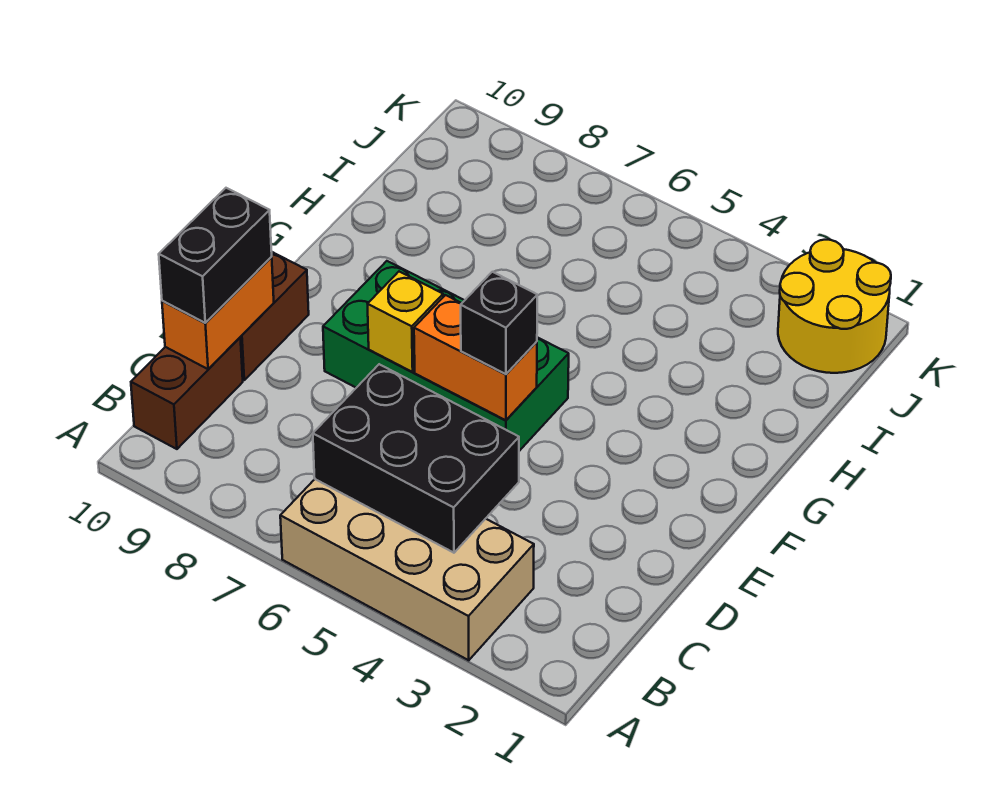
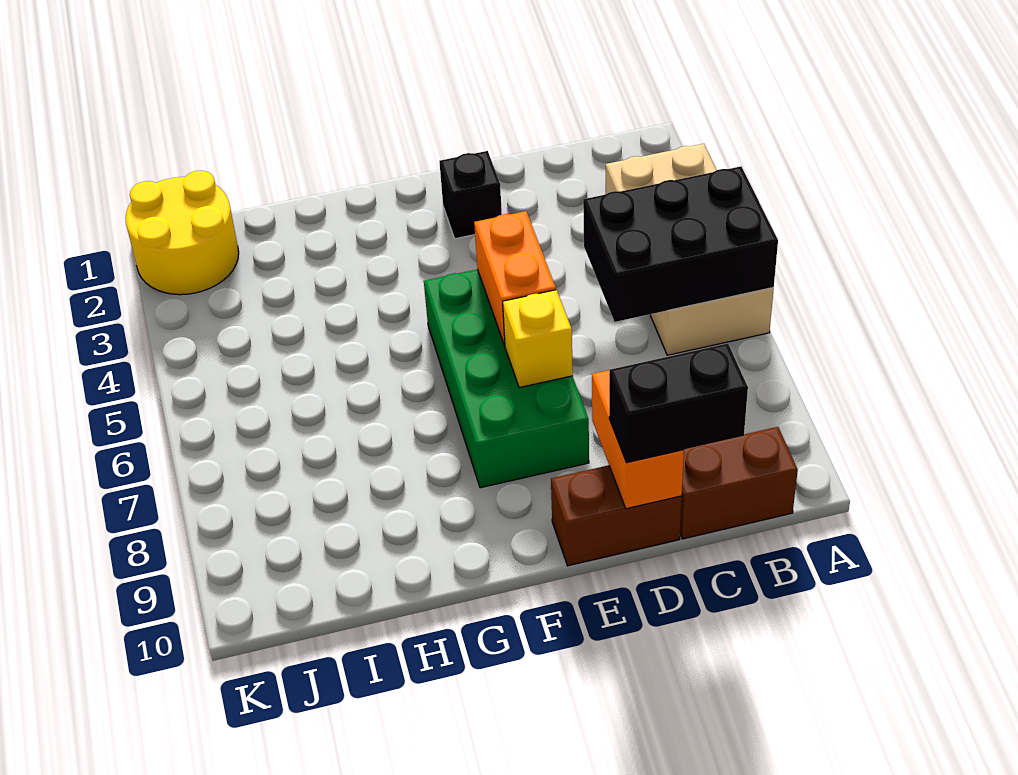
black 2x3 brick [313,364,519,553] -> black 2x3 brick turned to [583,166,778,322]
orange 1x2 brick [162,257,274,369] -> orange 1x2 brick turned to [592,370,684,509]
black 1x1 brick [461,272,537,374] -> black 1x1 brick moved to [439,151,502,239]

